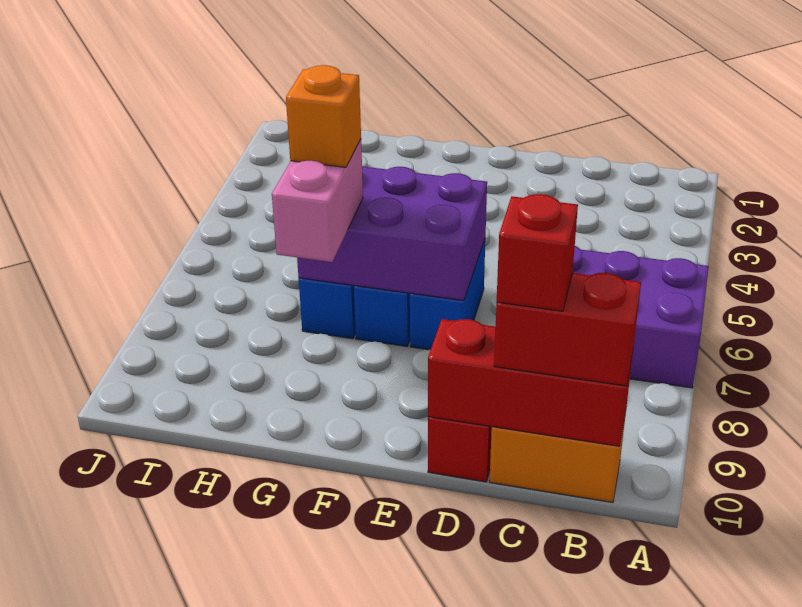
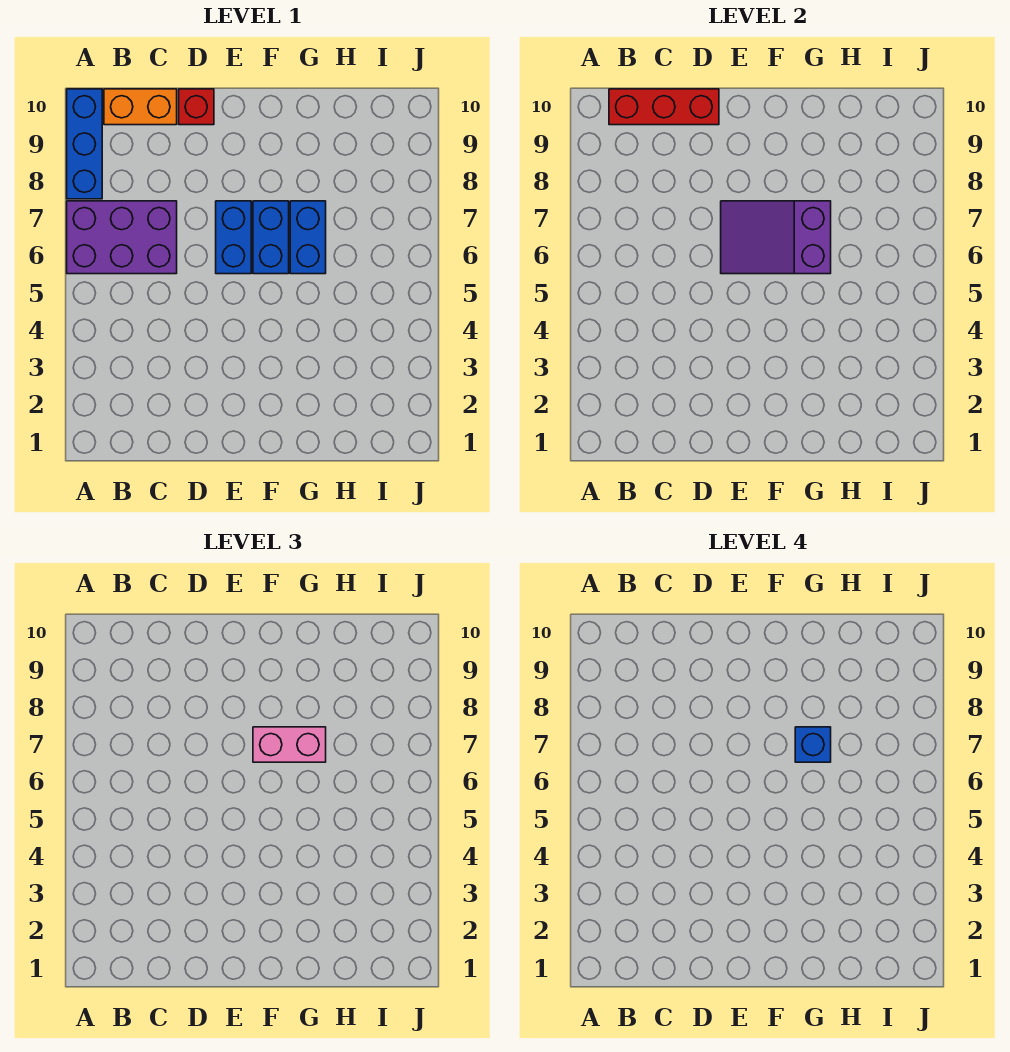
none -> blue 1x3 brick [67,89,102,199]
red 1x2 brick [494,273,641,386] -> none
red 1x1 brick [497,194,578,311] -> none
purple 2x3 brick [297,166,487,301] -> purple 2x3 slope [721,201,831,274]
pink 1x2 brick [272,140,363,262] -> pink 1x2 brick turned to [253,727,326,762]
orange 1x1 brick [286,65,361,167] -> blue 1x1 brick [795,727,831,762]

